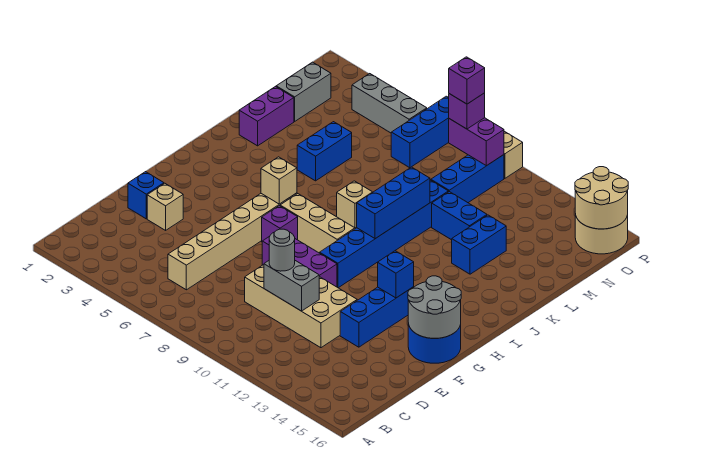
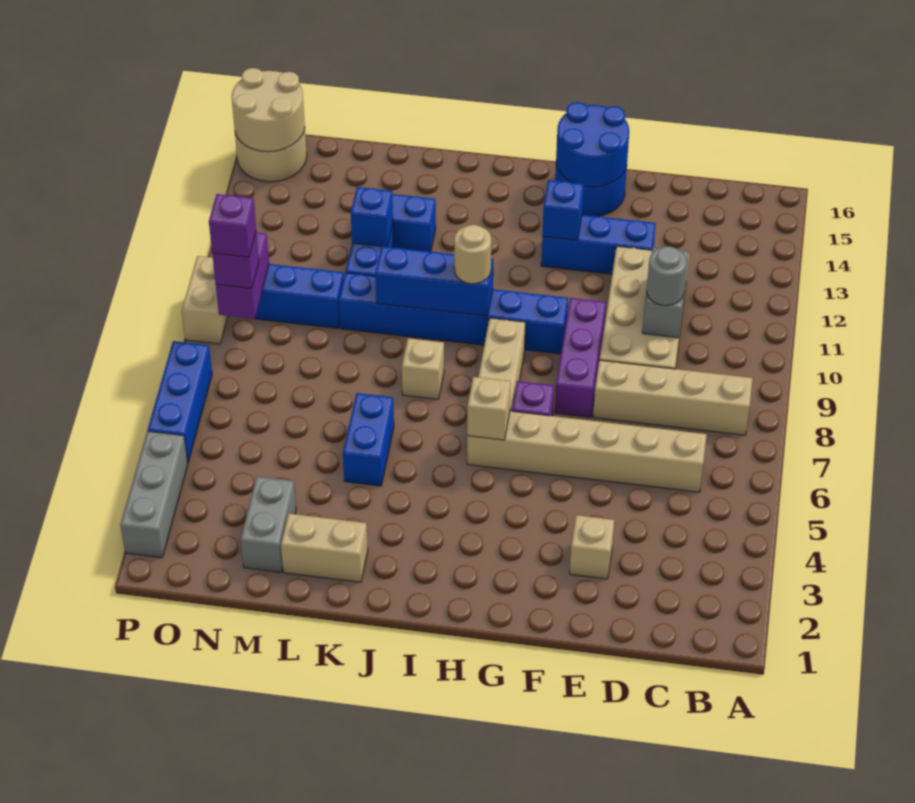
none -> tan 1x4 brick [593,360,753,435]
blue 1x1 brick [128,172,164,219] -> blue 1x1 brick moved to [351,187,393,247]
grey 2x2 round brick [408,276,461,338] -> blue 2x2 round brick [556,102,629,187]
none -> tan 1x1 round brick [454,225,491,284]
purple 1x2 brick [239,86,294,146] -> tan 1x2 brick [281,514,368,582]
blue 1x2 brick [297,122,352,181] -> blue 1x2 brick turned to [343,393,394,486]
grey 1x2 brick [276,62,331,121] -> grey 1x2 brick turned to [241,477,296,572]
blue 1x3 brick [391,96,449,168] -> blue 1x3 brick turned to [148,341,212,462]
grey 1x3 brick [352,74,427,133] -> grey 1x3 brick moved to [120,431,188,558]

